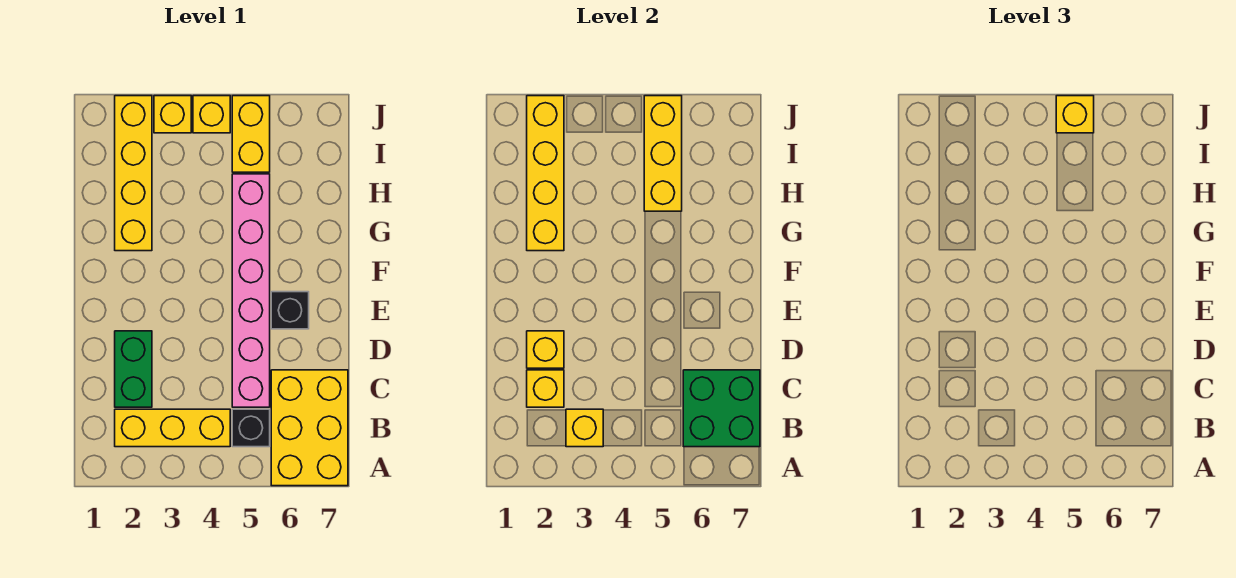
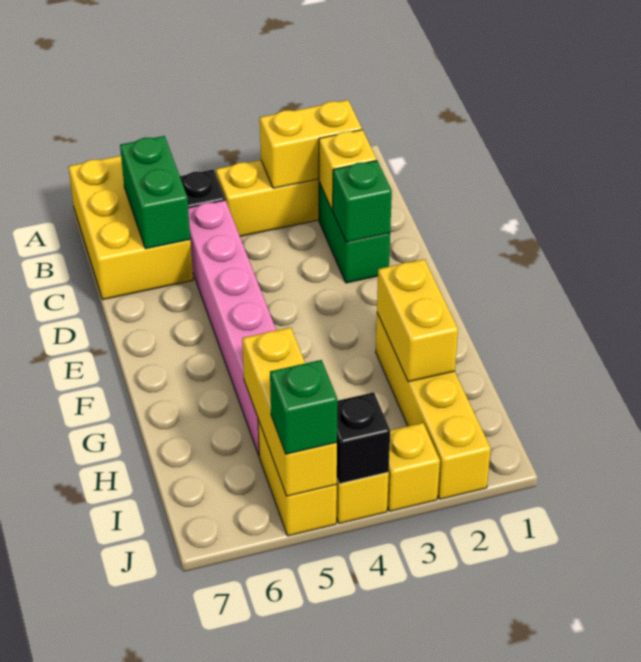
yellow 1x1 brick [566,409,603,447] -> yellow 1x2 brick [260,100,362,188]
green 2x2 brick [683,370,760,447] -> green 1x2 brick [120,136,190,249]
yellow 1x1 brick [527,331,564,368] -> green 1x1 brick [333,161,392,242]
black 1x1 brick [271,292,309,329] -> black 1x1 brick moved to [337,392,390,484]
yellow 1x4 brick [527,96,564,251] -> yellow 1x2 brick [377,259,458,382]
yellow 1x1 brick [1056,96,1094,133] -> green 1x1 brick [270,360,337,454]

